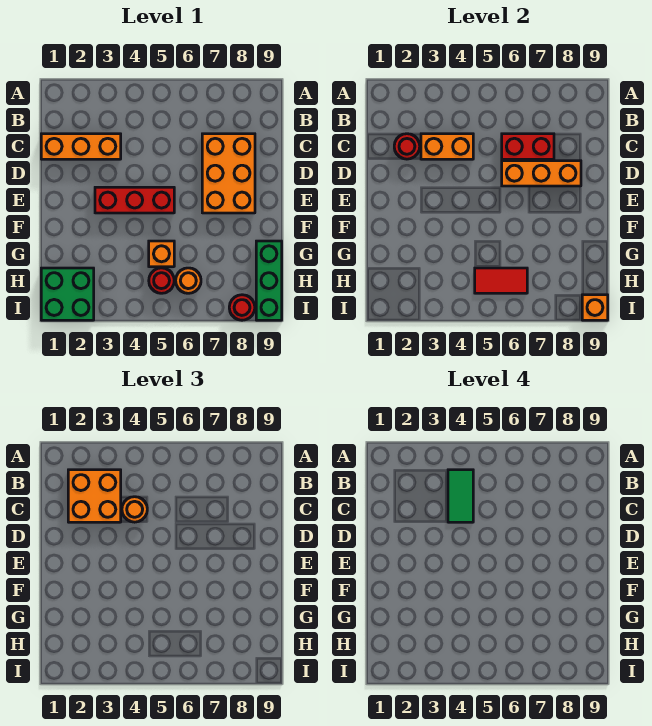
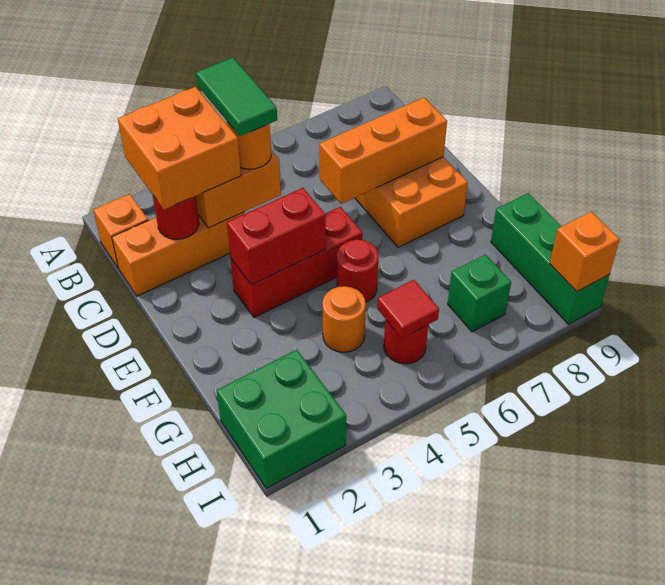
red 1x2 brick [502,134,554,159] -> red 1x2 brick moved to [227,188,326,285]
orange 1x1 brick [149,241,174,267] -> orange 1x1 brick moved to [93,194,148,268]
red 1x2 tile [475,268,527,293] -> red 1x1 tile [377,280,439,338]
orange 1x1 round brick [176,268,201,293] -> orange 1x1 round brick moved to [322,286,366,352]
none -> green 1x1 brick [448,255,511,332]
red 1x1 round brick [229,295,255,320] -> red 1x1 round brick moved to [337,239,379,302]

